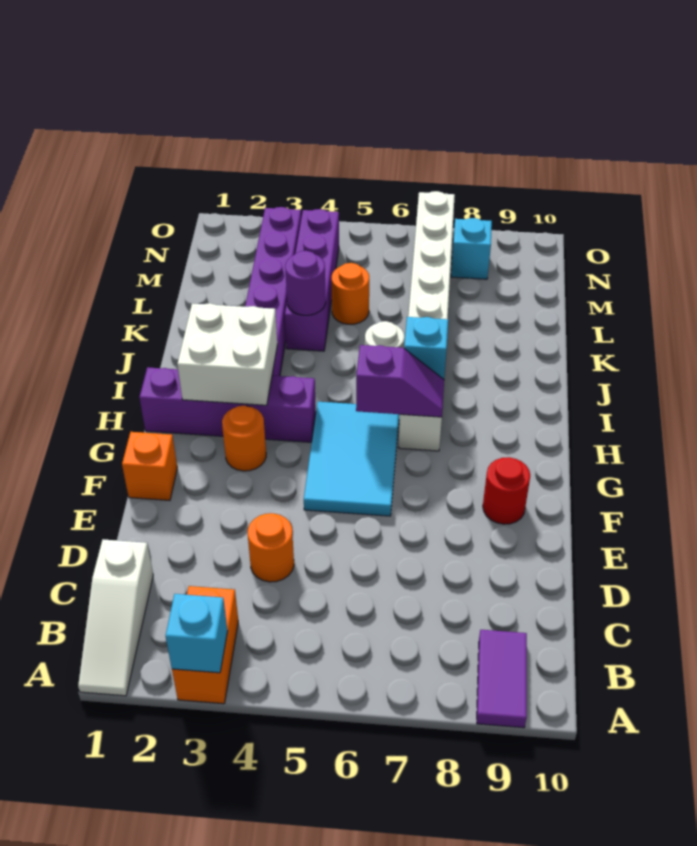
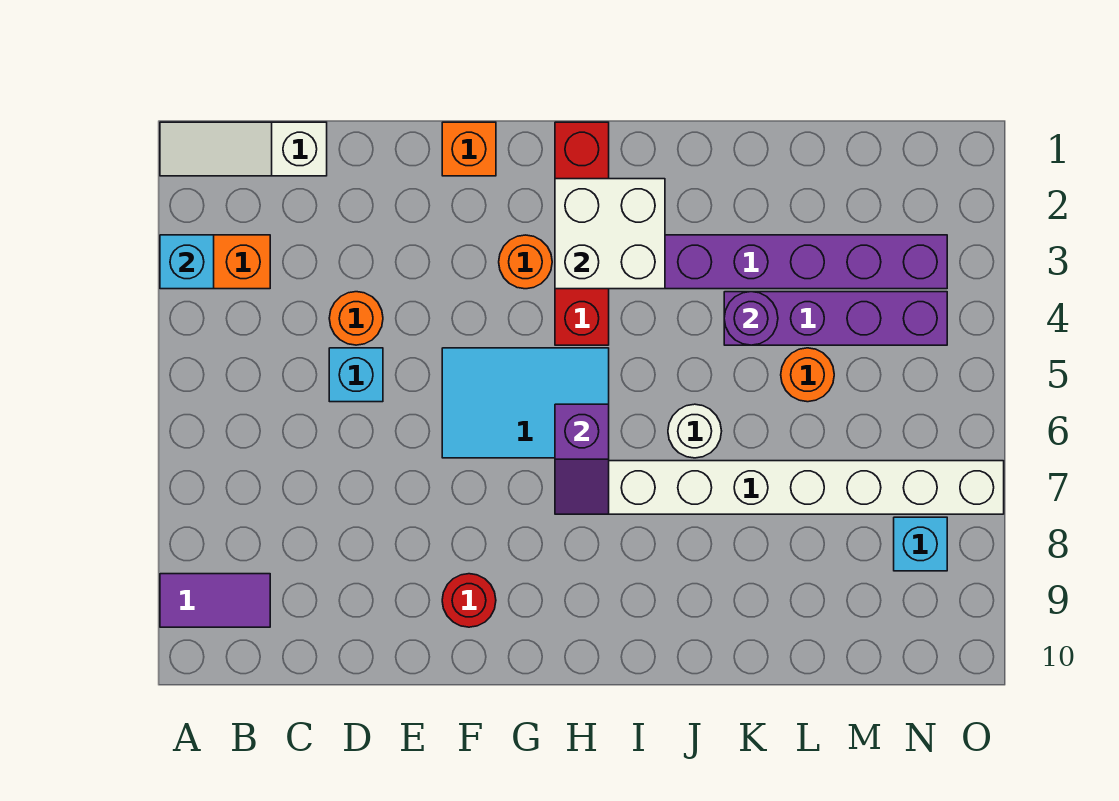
purple 1x4 brick [139,367,316,442] -> red 1x4 brick [555,122,609,345]
cyan 1x1 brick [404,317,448,379] -> cyan 1x1 brick moved to [329,348,383,402]

